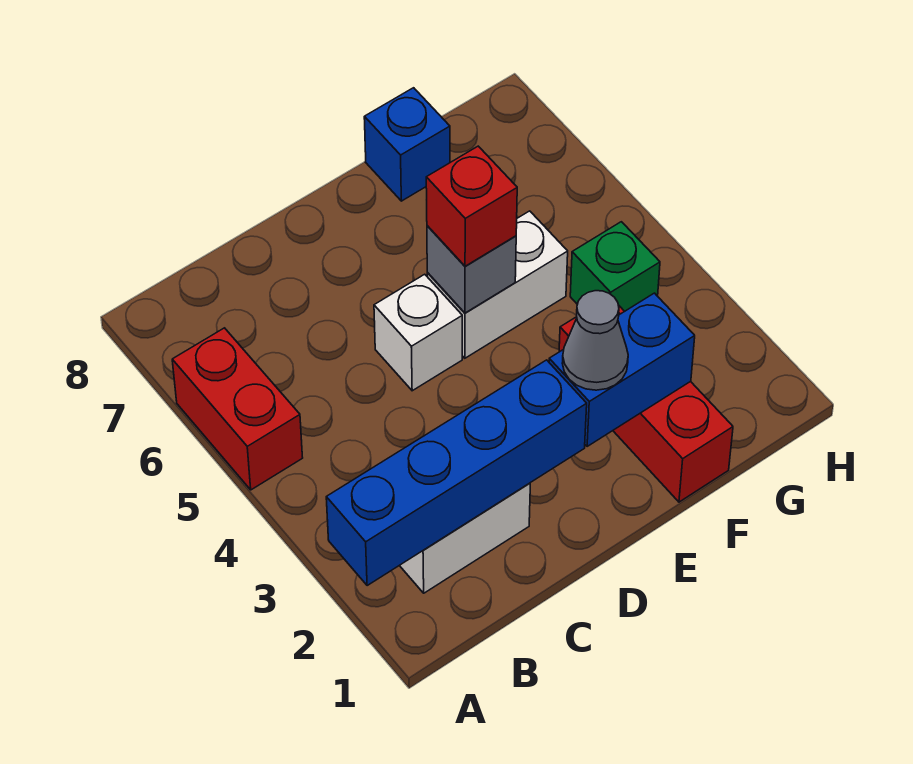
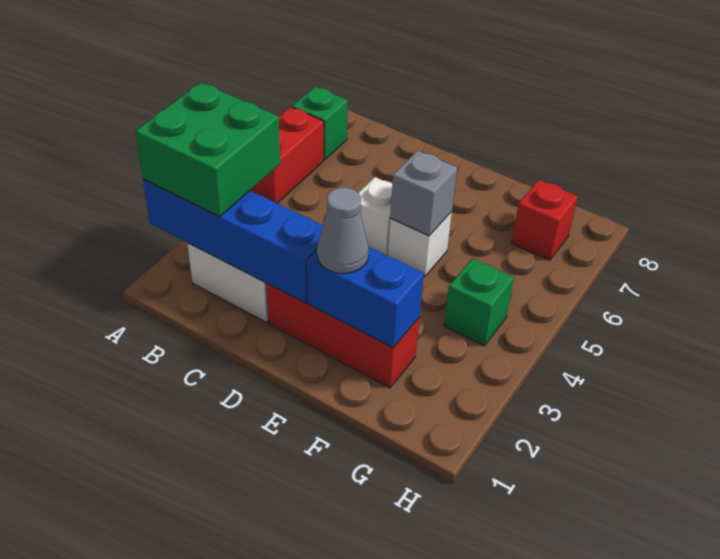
none -> green 2x2 brick [135,83,280,217]
none -> green 1x1 brick [292,87,348,160]
white 1x2 brick [427,211,568,358] -> white 1x1 brick [388,211,452,276]
red 1x1 brick [426,146,517,266] -> red 1x1 brick moved to [511,180,578,260]
red 1x3 brick [559,305,733,502] -> red 1x3 brick turned to [266,283,419,388]
blue 1x1 brick [364,88,450,201] -> none

